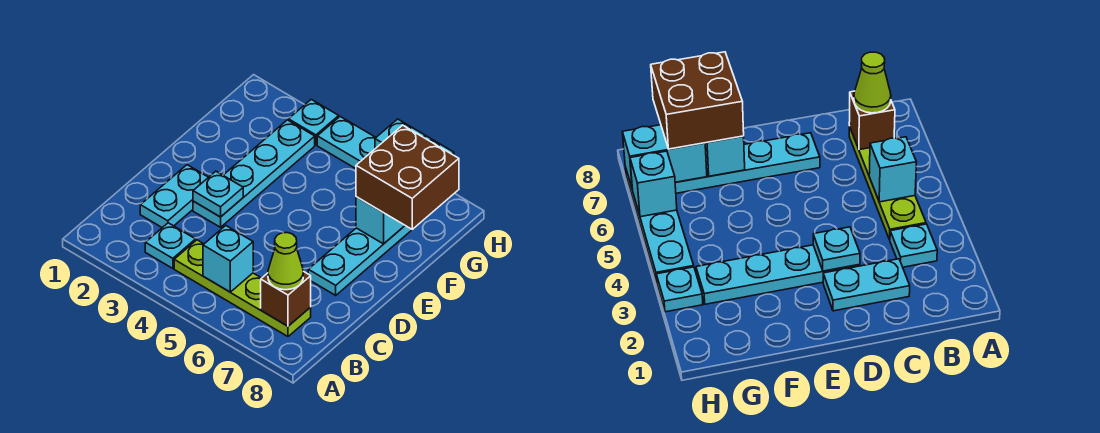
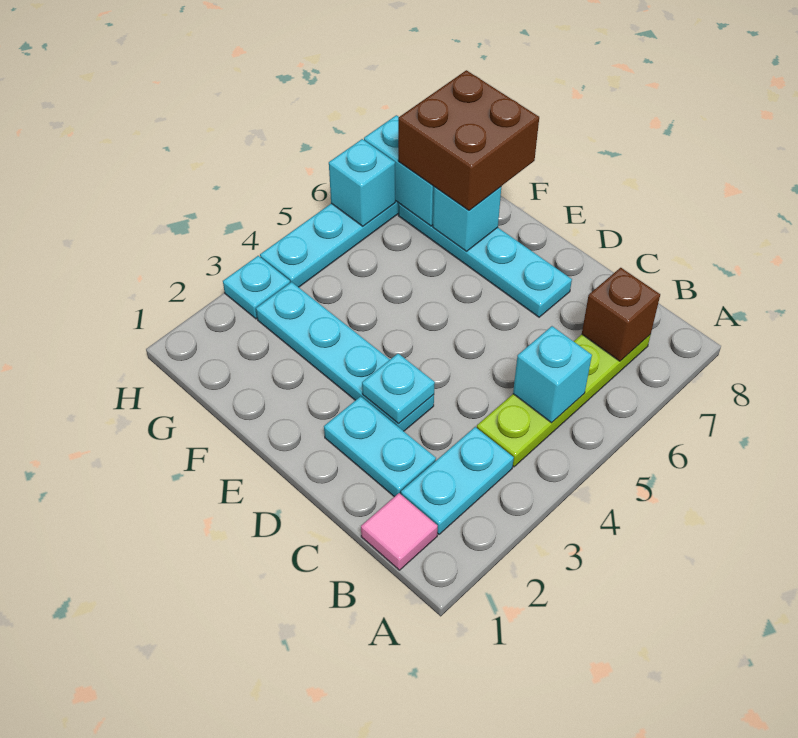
none -> pink 1x1 tile [361,493,438,570]
cyan 1x1 plate [145,223,196,268] -> cyan 1x2 plate [401,427,514,534]
lime 1x1 cone [268,233,303,290] -> none

